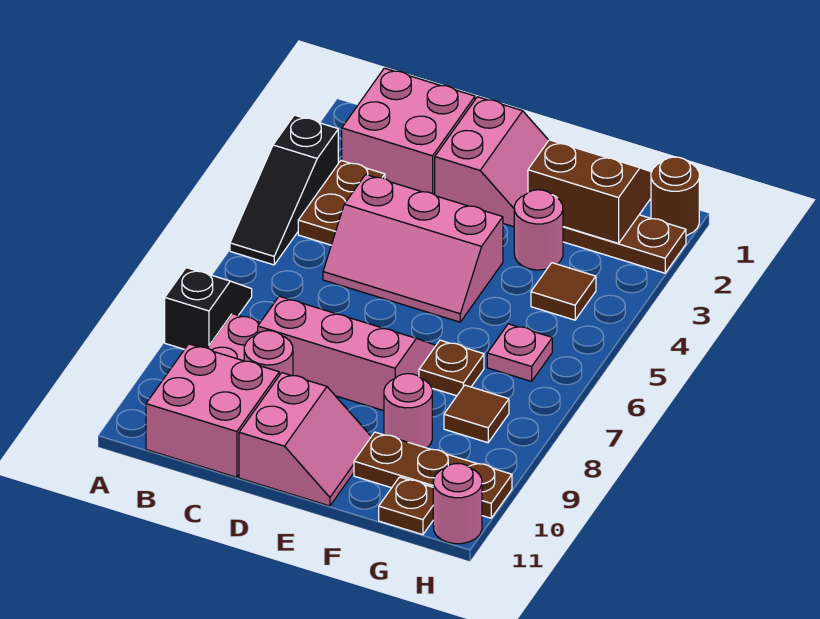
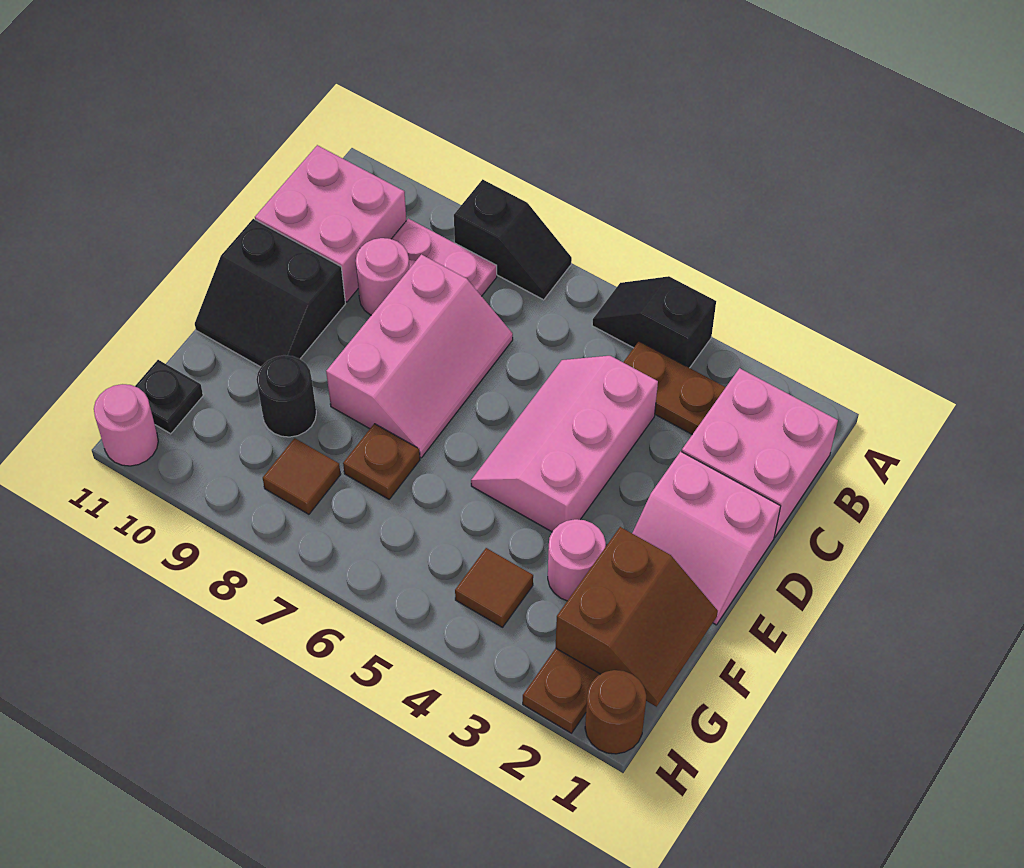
black 1x3 slope [230,115,338,265] -> black 1x2 slope [592,276,716,368]
pink 2x2 slope [239,373,371,506] -> black 2x2 slope [195,219,345,367]
pink 1x1 round brick [384,374,432,448] -> black 1x1 round brick [256,355,316,437]
brown 1x3 plate [354,432,512,518] -> none
pink 1x1 plate [487,324,552,381] -> none
brown 1x1 plate [379,477,433,535] -> black 1x1 plate [135,360,203,434]

